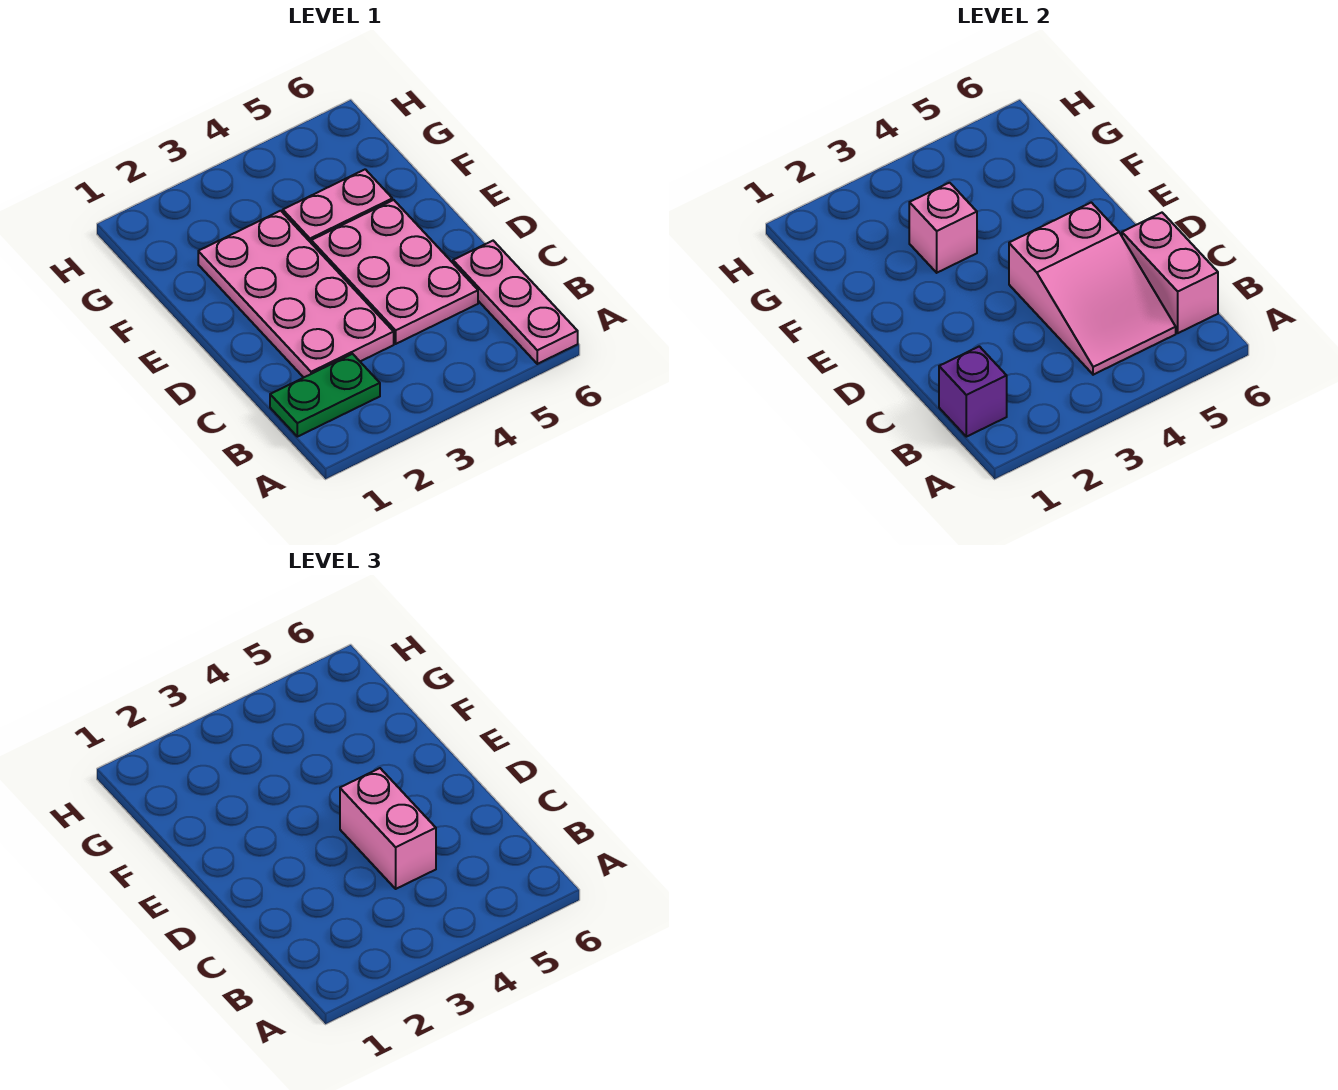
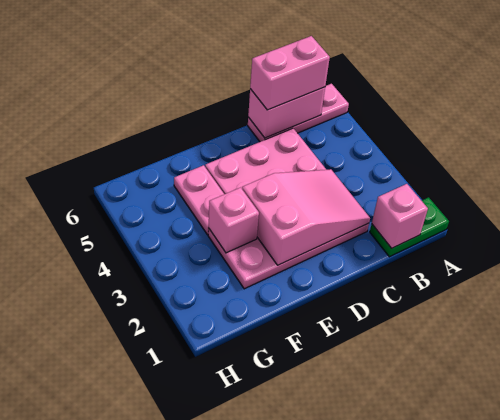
green 1x2 plate [270,354,380,437] -> green 1x2 plate turned to [370,197,449,257]
purple 1x1 brick [939,346,1007,437] -> pink 1x1 brick [372,184,428,248]
pink 2x3 slope [1009,202,1176,375] -> pink 2x3 slope moved to [242,169,370,265]
pink 1x2 brick [340,768,436,889] -> pink 1x2 brick moved to [250,36,330,110]

